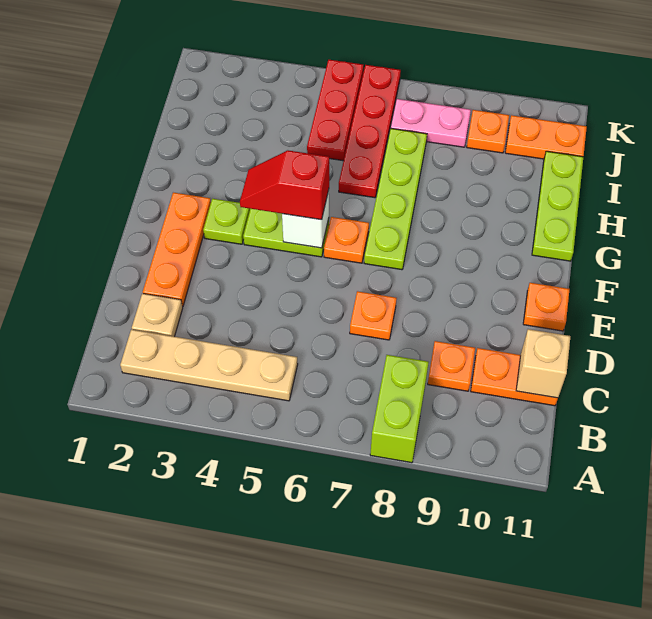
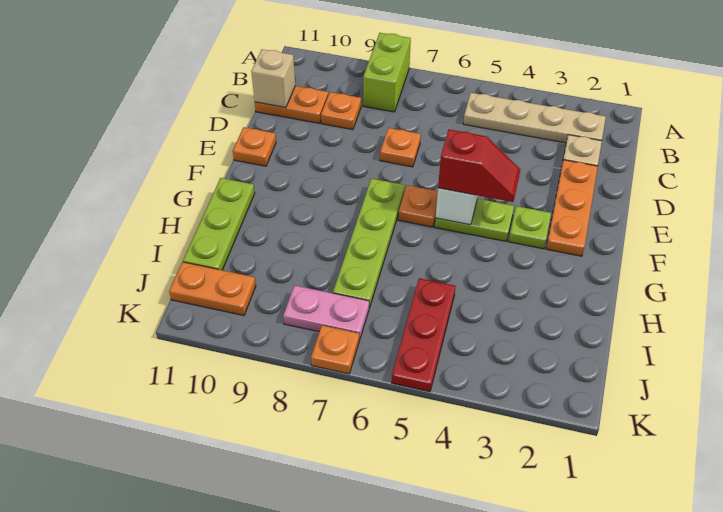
red 1x4 plate [339,65,401,198] -> none
orange 1x1 plate [467,110,509,153] -> orange 1x1 plate moved to [311,325,359,374]

